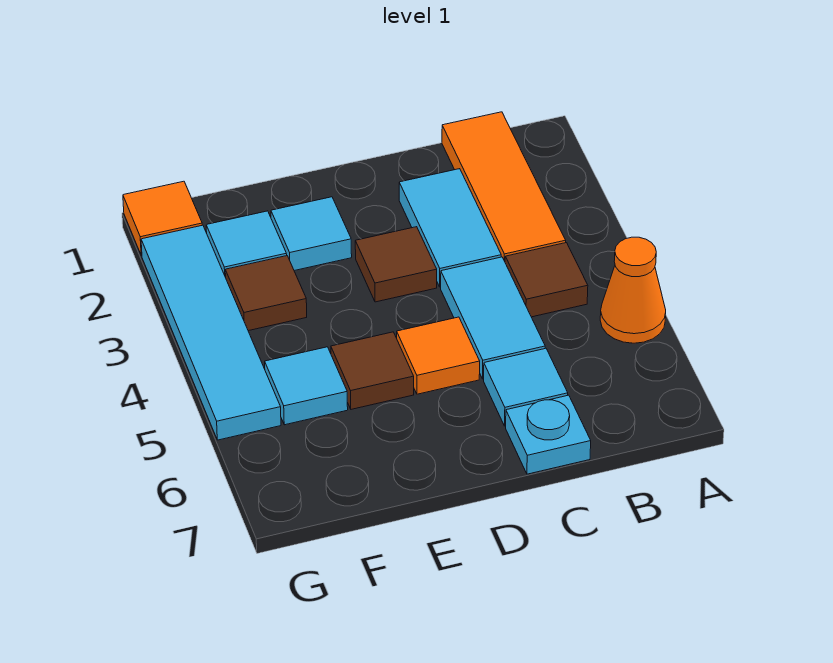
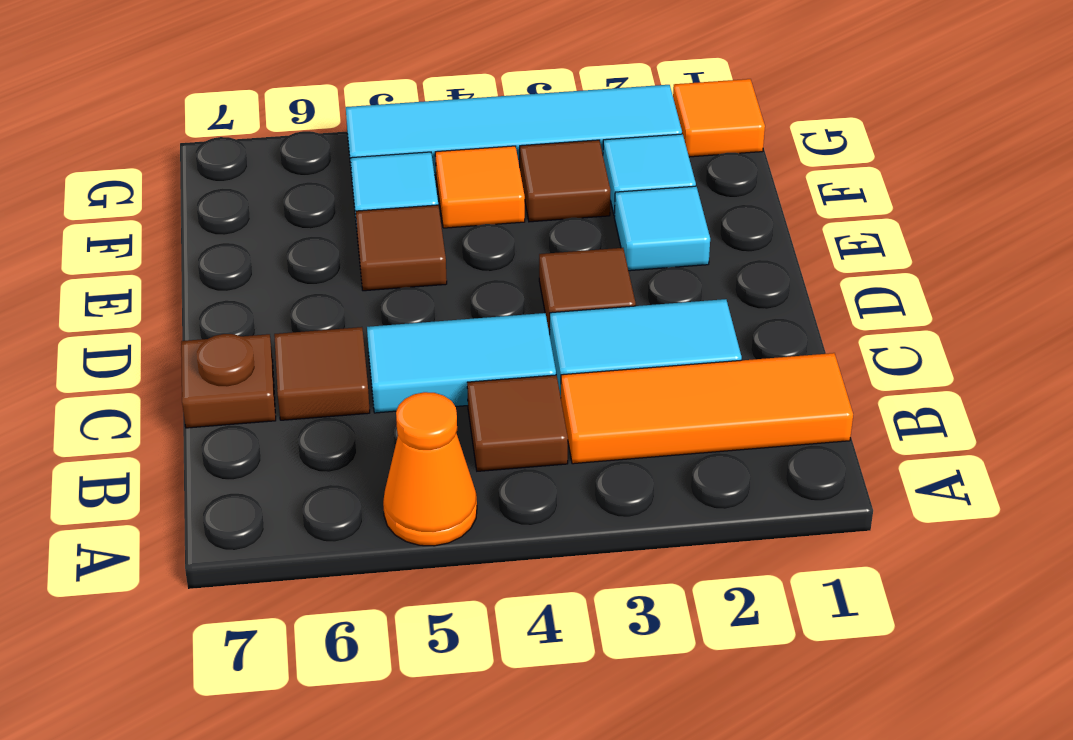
cyan 1x1 tile [484,348,568,426] -> brown 1x1 tile [274,327,370,420]
cyan 1x1 plate [506,395,591,474] -> brown 1x1 plate [181,334,276,428]
orange 1x1 tile [397,317,480,394] -> orange 1x1 tile moved to [435,146,525,228]

